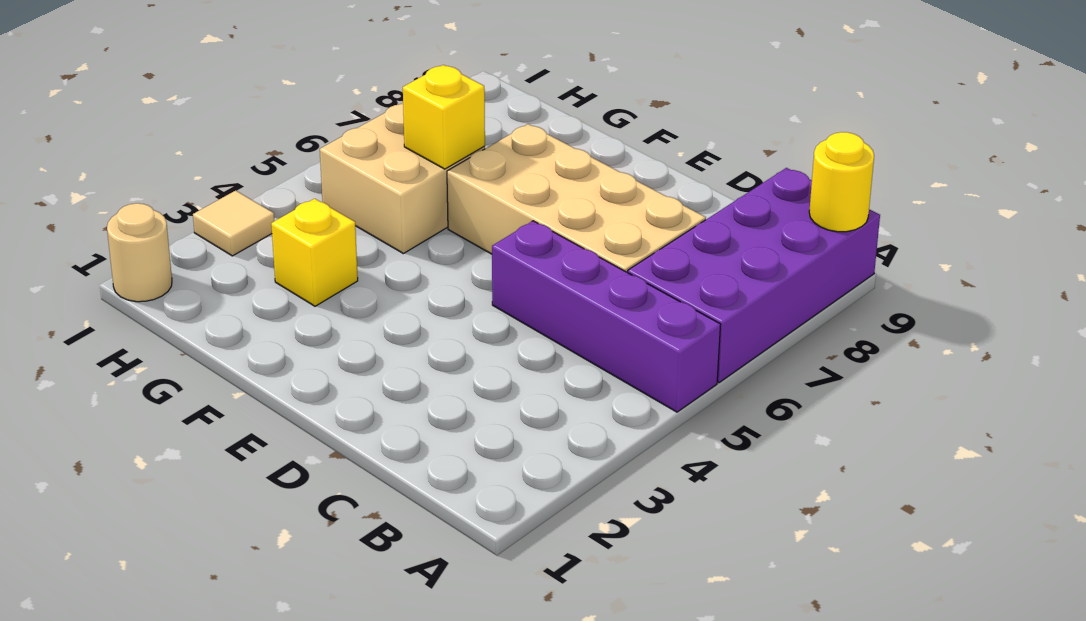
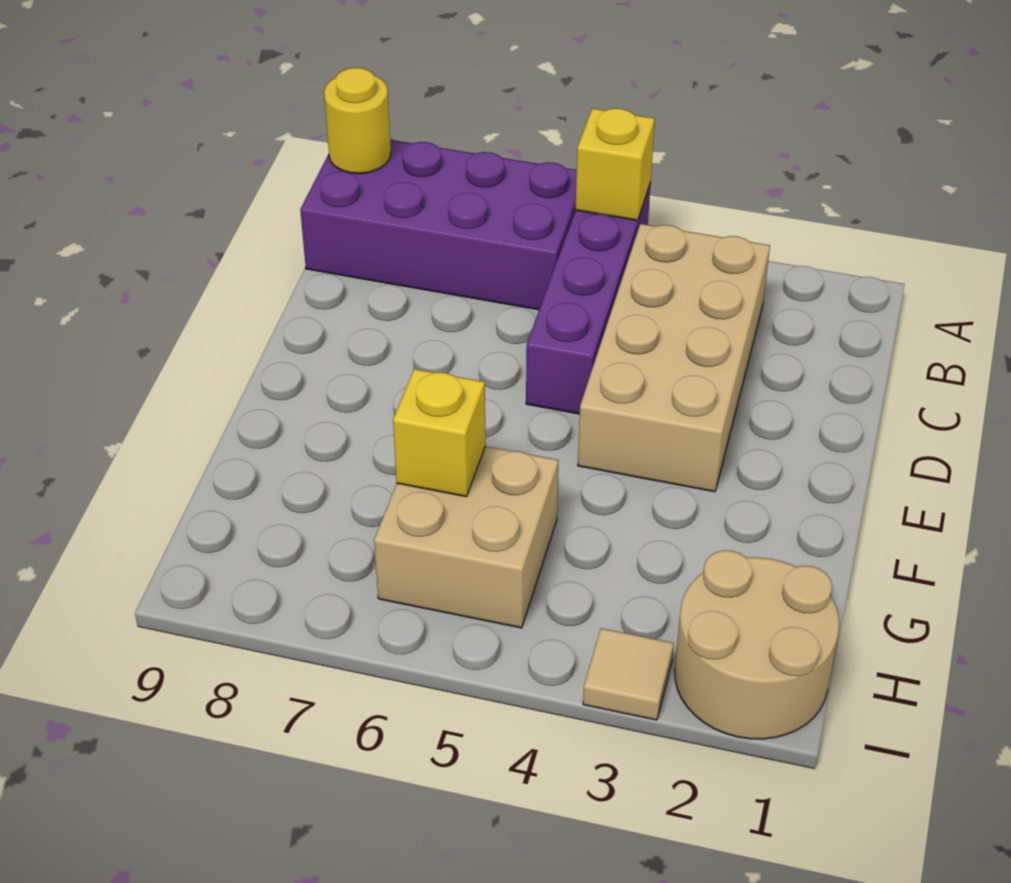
tan 2x4 brick [447,124,706,273] -> tan 2x4 brick moved to [578,224,770,492]
yellow 1x1 brick [271,199,358,306] -> yellow 1x1 brick moved to [575,108,655,220]
tan 1x1 round brick [107,203,172,302] -> tan 2x2 round brick [675,550,839,739]

